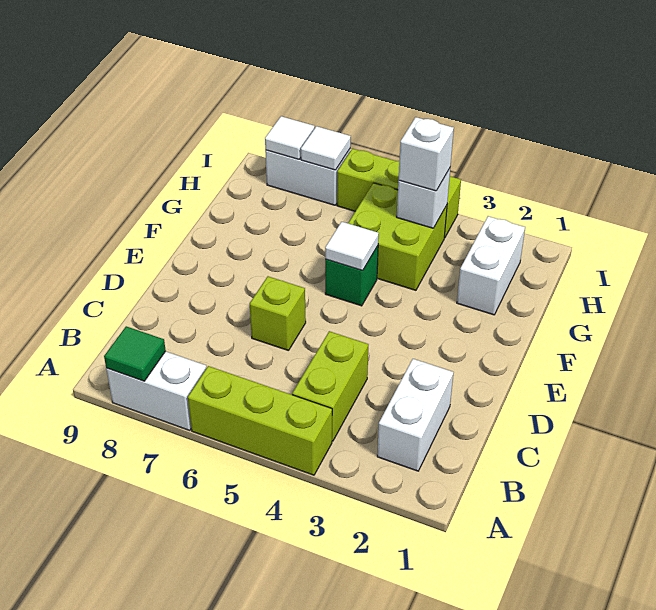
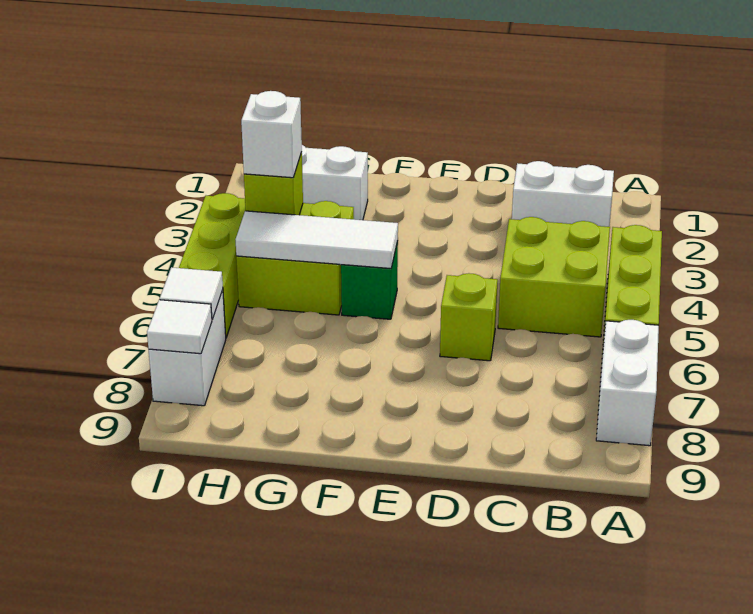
green 1x1 tile [104,326,166,381] -> none
lime 1x2 brick [292,331,368,441] -> lime 2x2 brick [498,217,610,337]
white 1x1 tile [325,222,379,271] -> white 1x3 tile [236,211,398,269]
white 1x1 brick [397,168,450,228] -> lime 1x1 brick [244,153,303,215]

